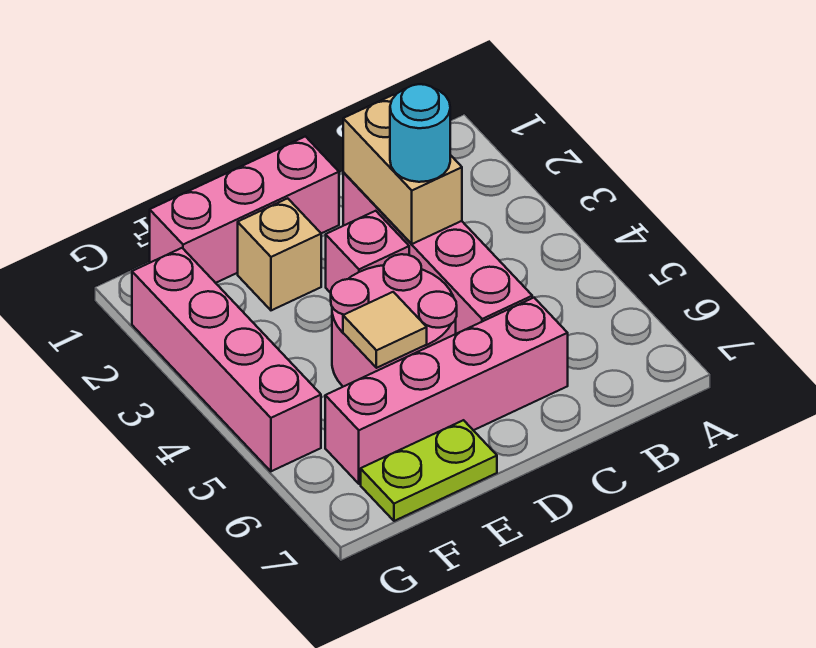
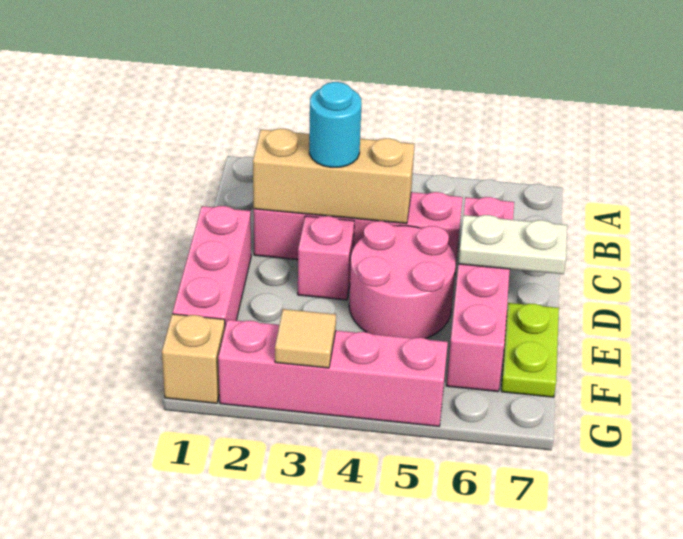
tan 1x2 brick [343,95,462,244] -> tan 1x3 brick [253,129,415,224]
none -> white 1x2 plate [458,215,567,274]
tan 1x1 brick [238,198,321,310] -> tan 1x1 brick moved to [162,314,225,403]
tan 1x1 tile [343,292,427,368] -> tan 1x1 tile moved to [275,309,336,368]

